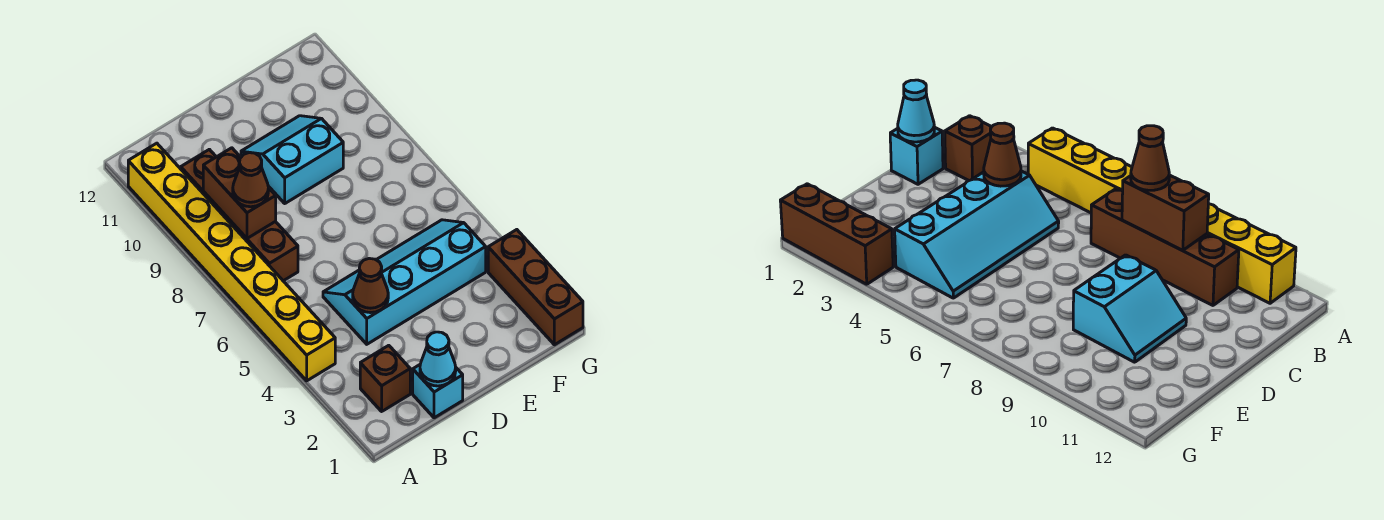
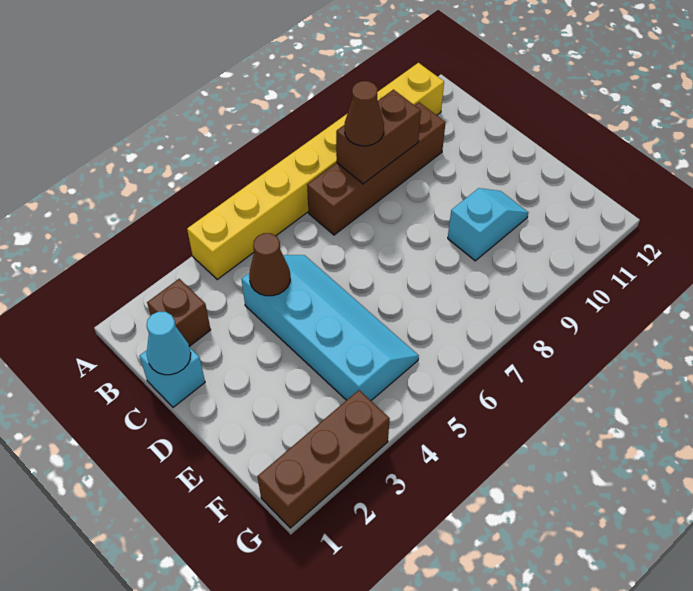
cyan 2x2 slope [241,116,343,203] -> cyan 1x2 slope [448,188,528,261]

